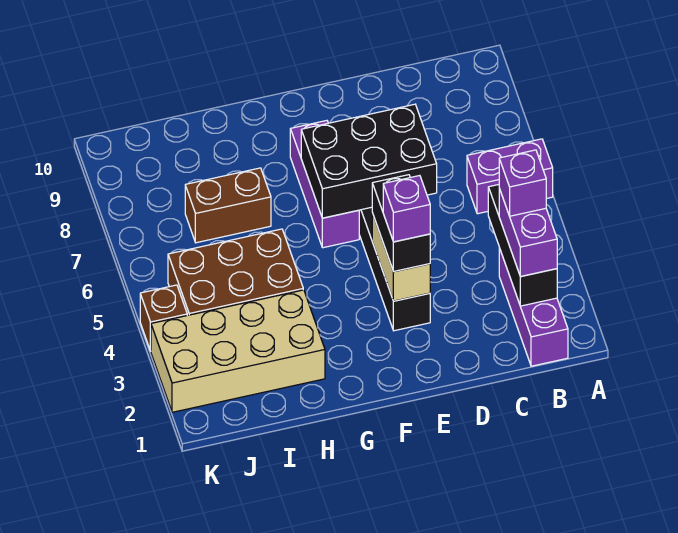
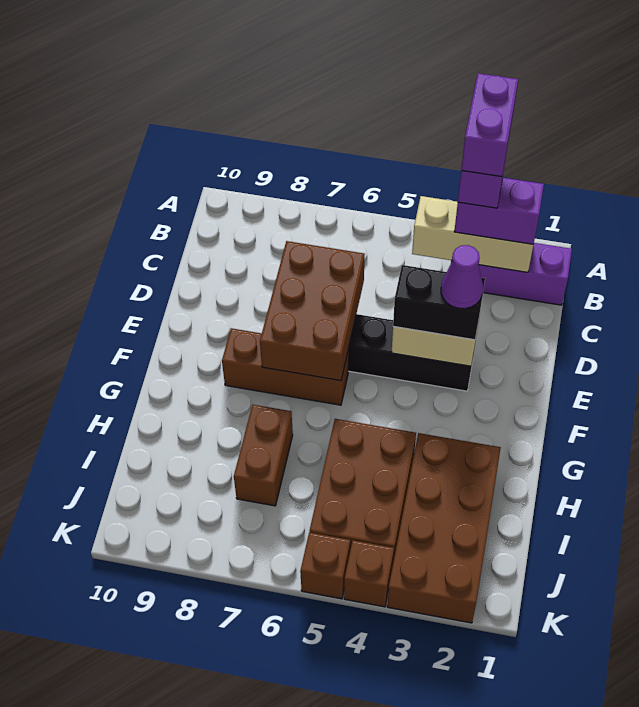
purple 1x2 brick [467,139,553,214] -> purple 1x2 brick moved to [461,73,518,177]
black 1x3 brick [488,185,557,306] -> tan 1x3 brick [412,196,533,272]
black 2x3 brick [301,104,437,218] -> brown 2x3 brick [260,241,365,381]
purple 1x1 brick [383,176,430,242] -> purple 1x1 cone [441,245,483,309]
purple 1x3 brick [290,121,359,248] -> brown 1x3 brick [222,328,349,405]
tan 2x4 brick [151,290,325,412] -> brown 2x4 brick [387,433,501,623]
none -> brown 1x1 brick [300,532,350,599]

